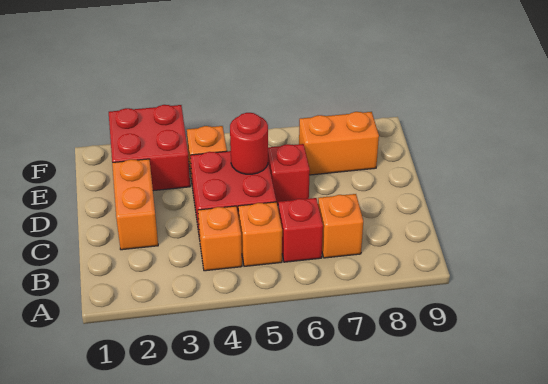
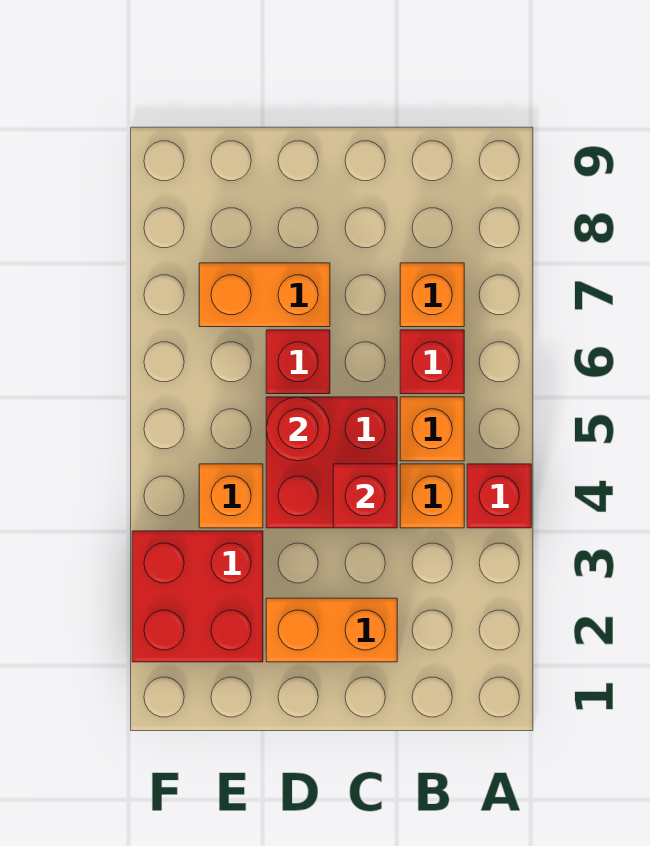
none -> red 1x1 brick [467,464,531,528]
none -> red 1x1 brick [333,464,397,528]
orange 1x2 brick [299,112,379,175] -> orange 1x2 brick turned to [199,263,330,327]

